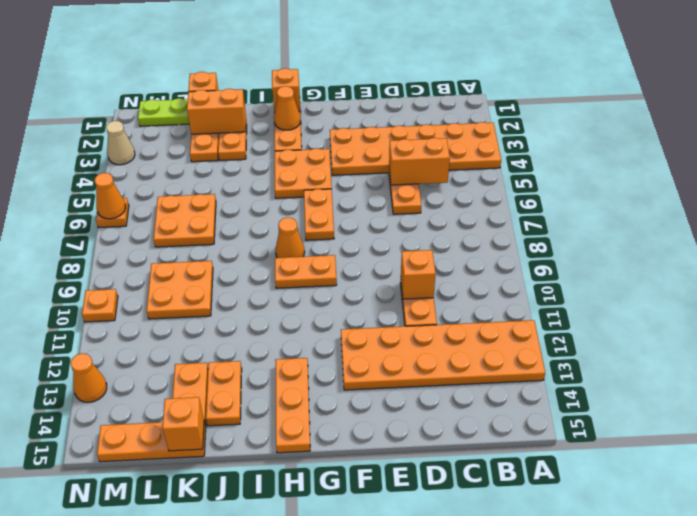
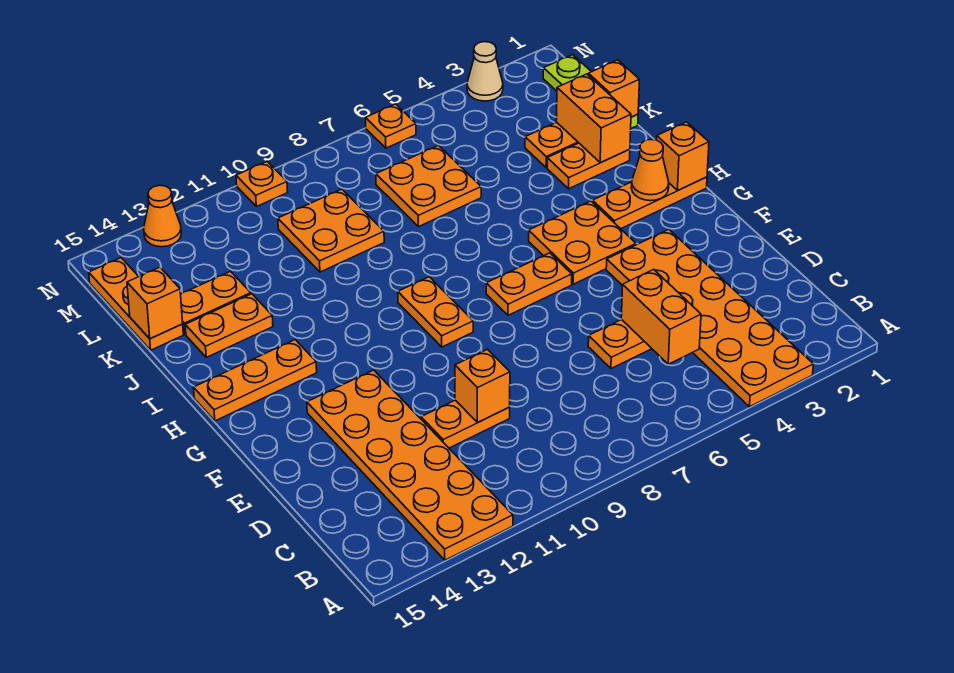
orange 1x1 cone [275,217,305,258] -> none
orange 1x1 cone [94,173,126,219] -> none

